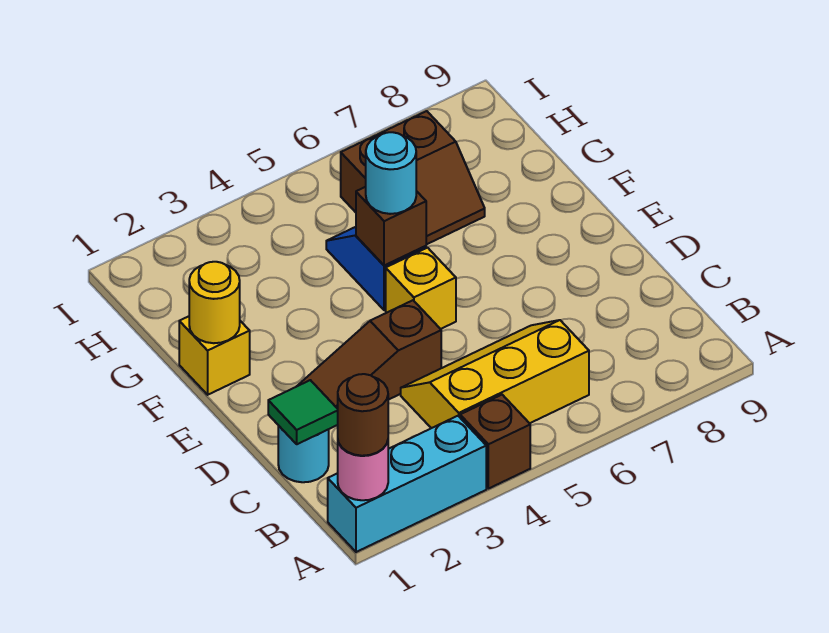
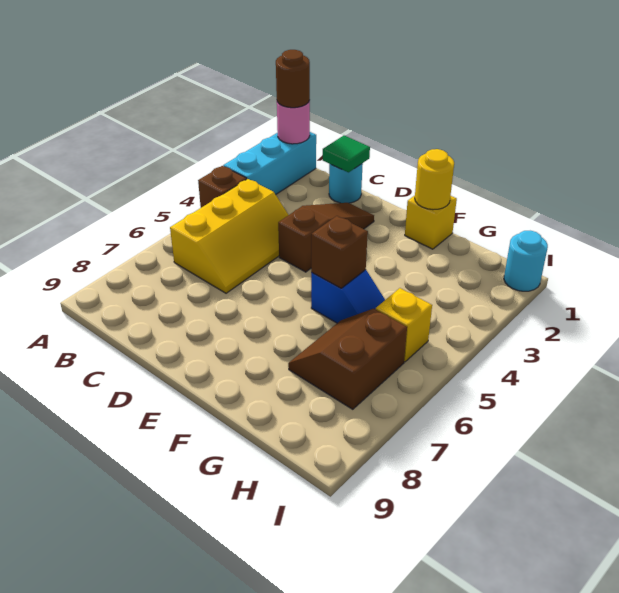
yellow 1x1 brick [386,248,456,329] -> yellow 1x1 brick moved to [376,288,432,362]
cyan 1x1 round brick [366,132,416,214] -> cyan 1x1 round brick moved to [504,231,548,291]

